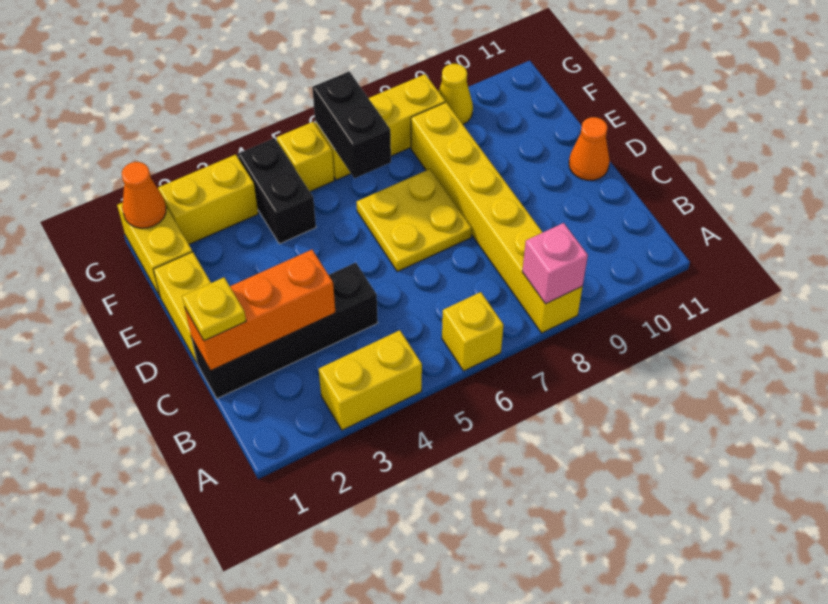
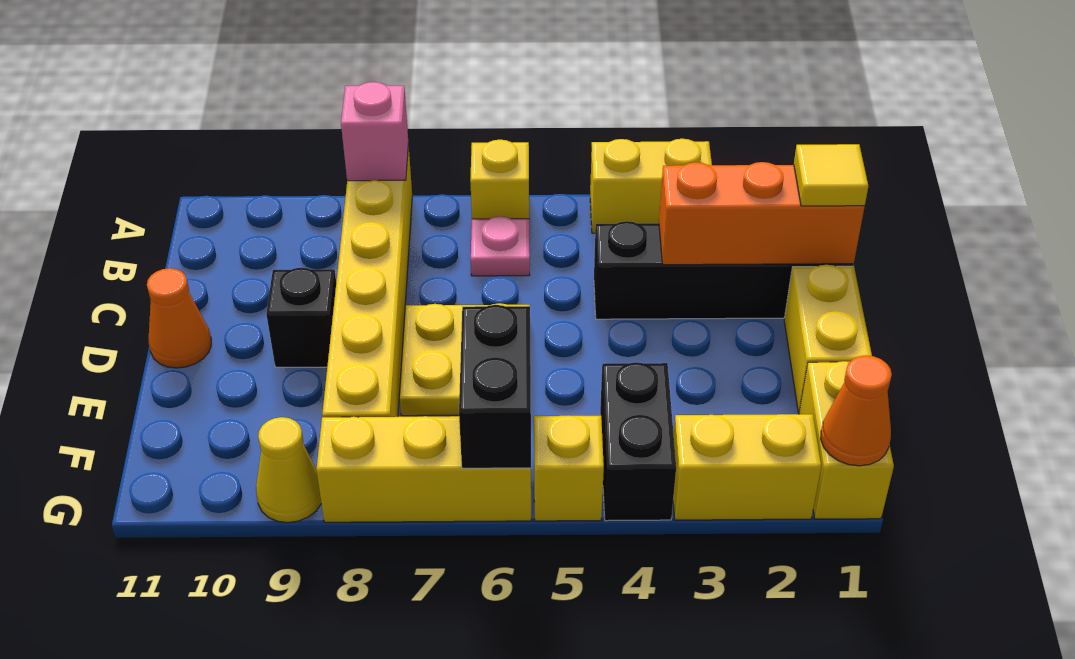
none -> pink 1x1 plate [471,217,530,276]
yellow 1x1 plate [182,278,246,341] -> yellow 1x1 tile [794,144,868,206]
none -> black 1x1 brick [266,268,336,367]

